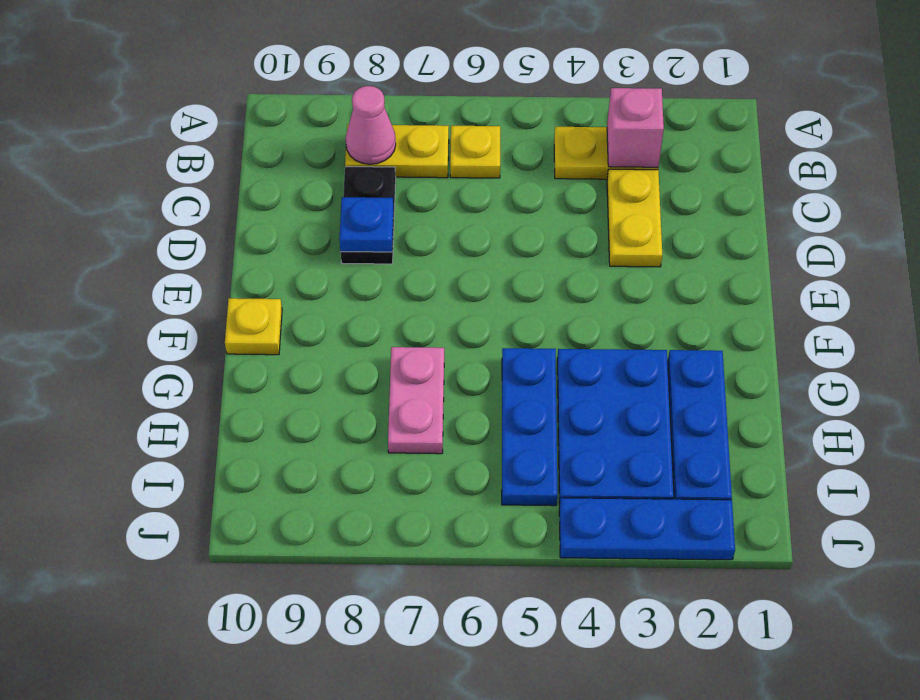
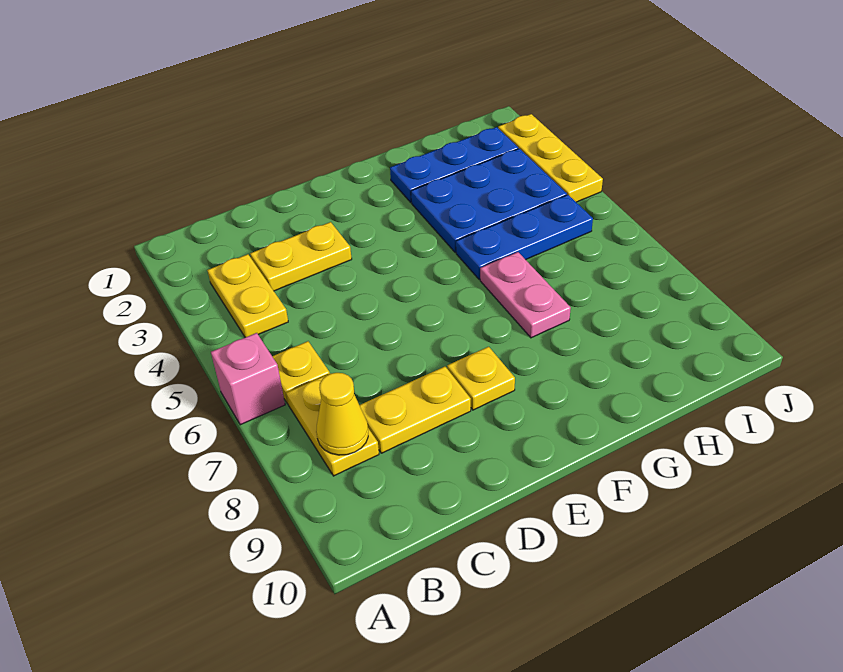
pink 1x1 brick [607,88,664,167] -> pink 1x1 brick moved to [211,333,285,425]
pink 1x1 cone [346,86,396,164] -> yellow 1x1 cone [316,373,368,455]
black 1x2 plate [341,167,396,264] -> yellow 1x2 plate [360,367,471,453]
blue 1x1 plate [339,197,393,252] -> none
yellow 1x1 plate [225,298,282,355] -> yellow 1x1 plate moved to [447,347,515,410]
pink 1x2 plate [388,347,444,454] -> pink 1x2 plate turned to [480,252,571,338]
blue 1x3 plate [559,498,735,560] -> yellow 1x3 plate [498,114,603,202]

